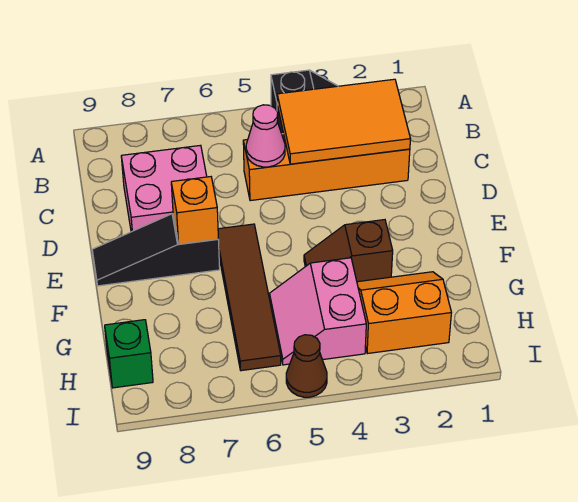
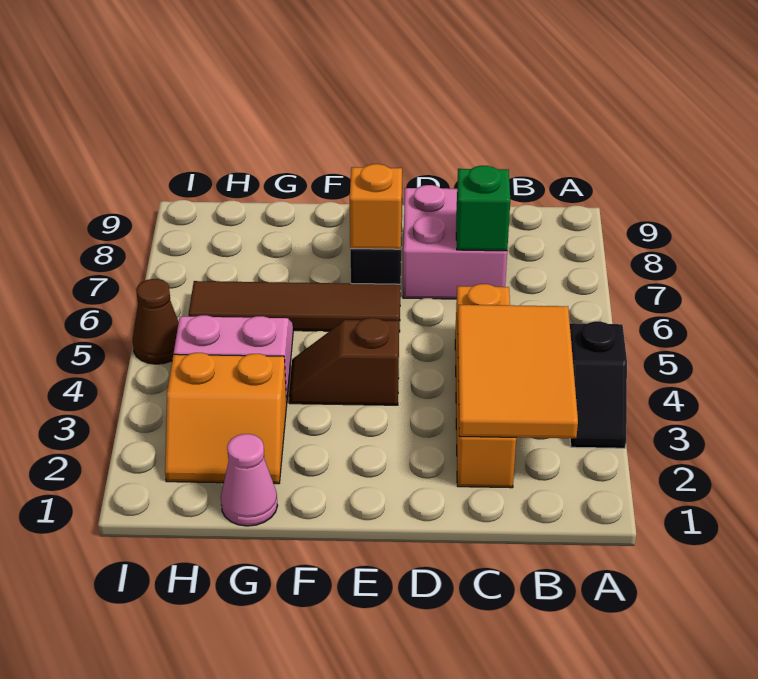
pink 1x1 cone [246,105,285,167] -> pink 1x1 cone moved to [221,434,278,526]
brown 1x2 slope [304,220,393,282] -> brown 1x2 slope turned to [289,318,399,405]
orange 2x2 slope [357,272,451,354] -> orange 2x2 slope turned to [165,353,287,484]
green 1x1 brick [105,320,153,388] -> green 1x1 brick moved to [456,166,510,251]

